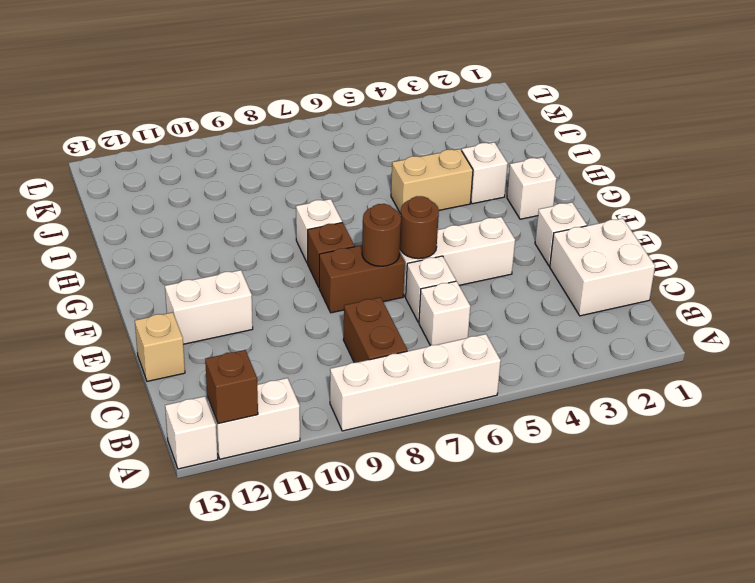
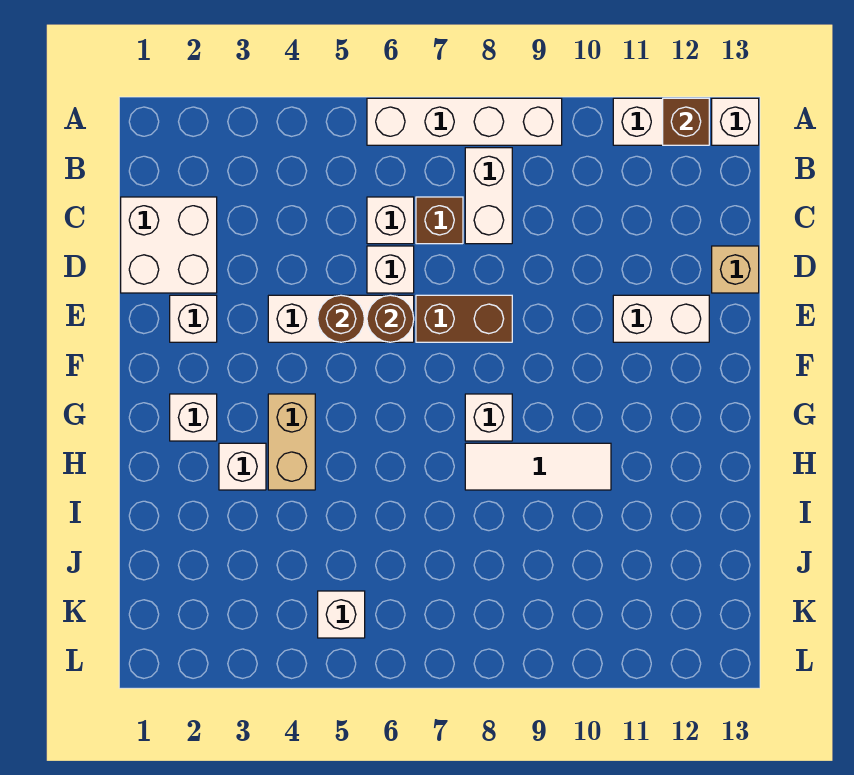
brown 1x2 brick [343,297,407,363] -> white 1x2 brick [465,148,512,244]
brown 1x1 round brick [362,204,401,266] -> brown 1x1 round brick moved to [318,295,364,342]
brown 1x1 brick [308,222,355,287] -> brown 1x1 brick moved to [416,197,463,244]
tan 1x2 brick [391,149,473,214] -> tan 1x2 brick turned to [268,394,315,490]
none -> white 1x3 tile [465,443,611,490]
none -> white 1x1 brick [318,591,365,638]

